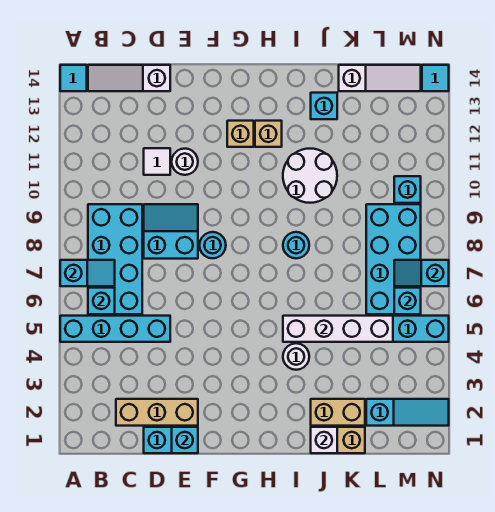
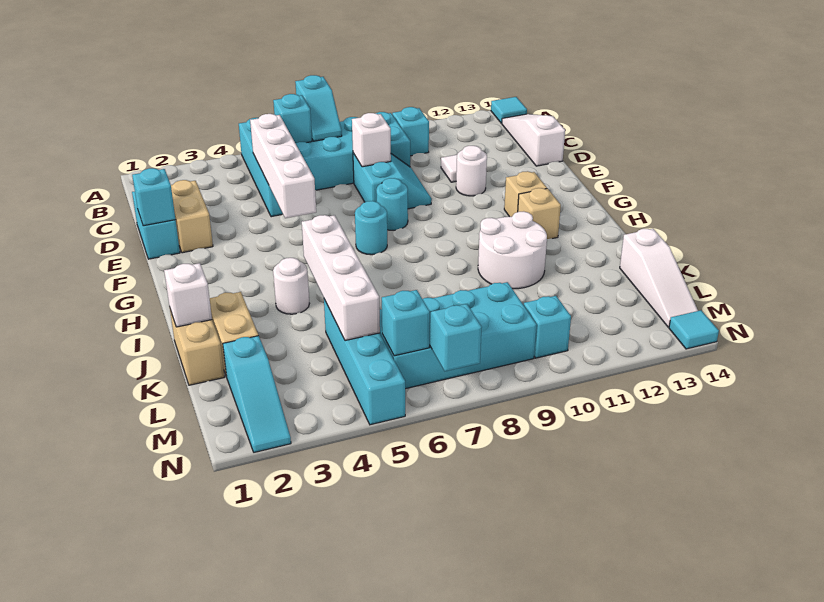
tan 1x3 brick [116,399,198,426] -> tan 1x2 brick [171,180,213,253]
none -> white 1x4 brick [250,114,316,218]
none -> white 1x1 brick [352,113,391,167]
cyan 1x1 round brick [283,232,309,258] -> cyan 1x1 round brick moved to [355,201,387,255]
cyan 1x1 brick [311,93,337,119] -> cyan 1x1 brick moved to [392,107,429,156]

